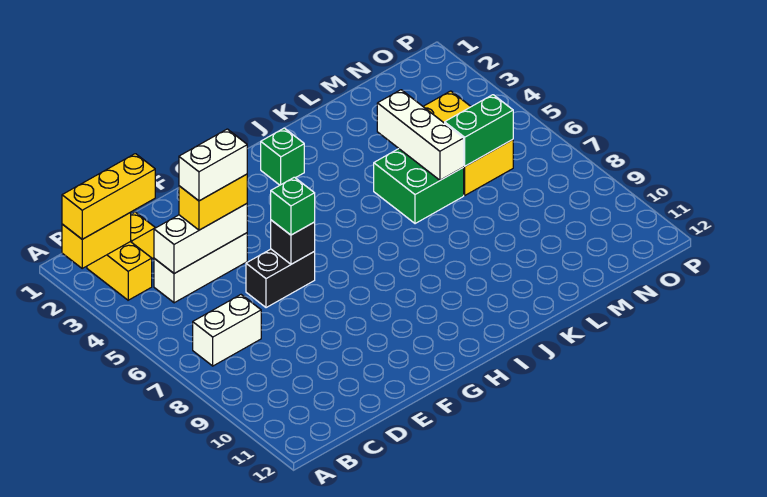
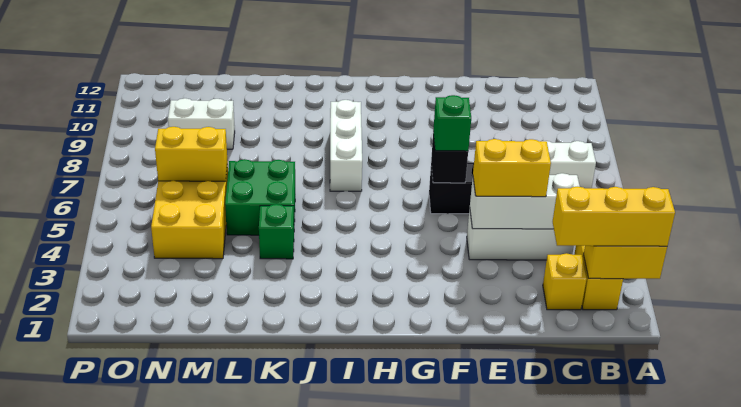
white 1x2 brick [179,129,247,201] -> white 1x2 brick moved to [168,98,235,149]
green 1x1 brick [261,128,304,185] -> green 1x1 brick moved to [259,204,294,259]
white 1x3 brick [377,90,464,180] -> white 1x3 brick moved to [330,100,362,191]
green 1x2 brick [445,95,513,166] -> yellow 1x2 brick [155,127,227,181]

